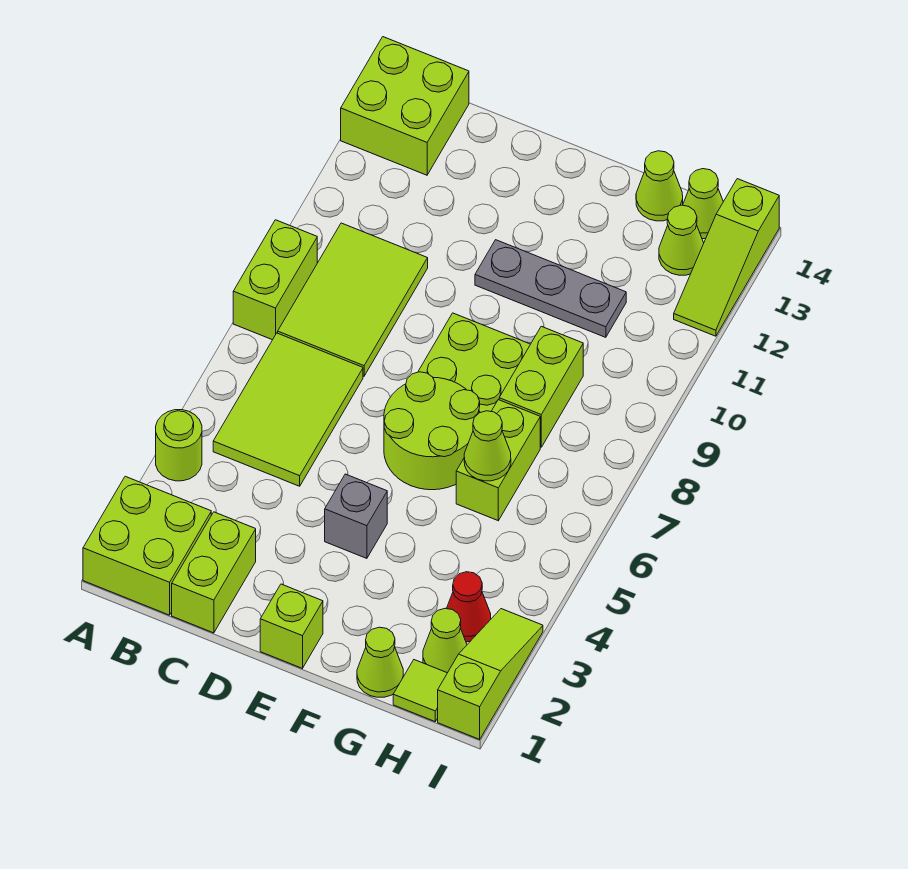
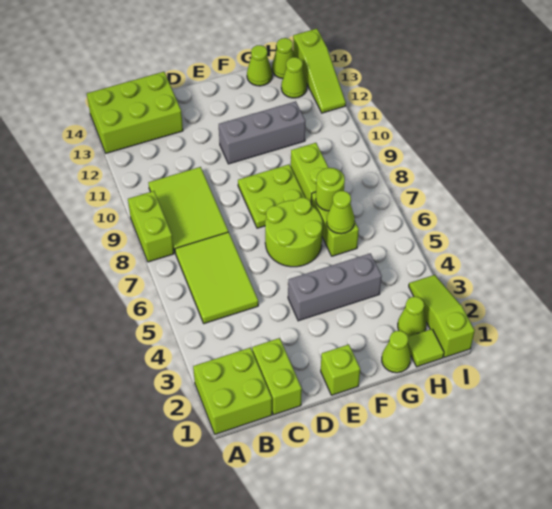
lime 1x1 round brick [156,410,202,481] -> lime 1x1 round brick moved to [316,168,345,211]
lime 2x2 brick [341,37,469,175] -> lime 2x3 brick [87,72,183,153]
grey 1x1 brick [325,474,387,558] -> grey 1x3 brick [288,253,382,321]
grey 1x3 plate [475,240,626,337] -> grey 1x3 brick [219,101,305,164]
red 1x1 cone [447,572,491,642] -> none

